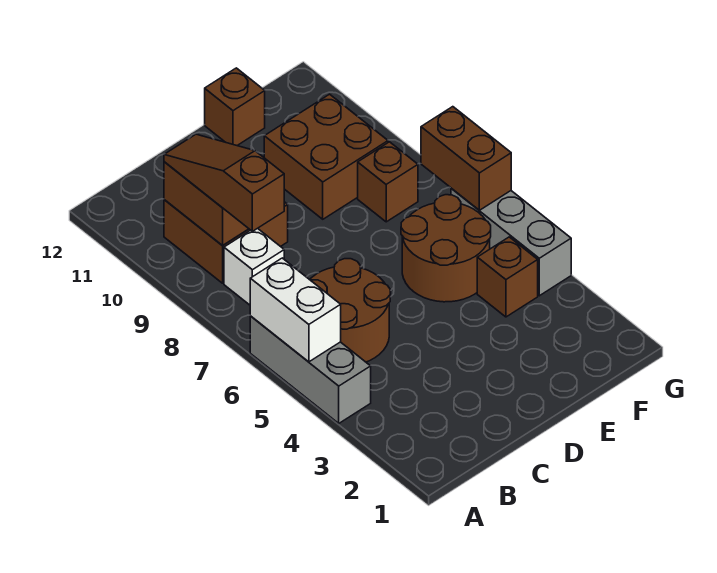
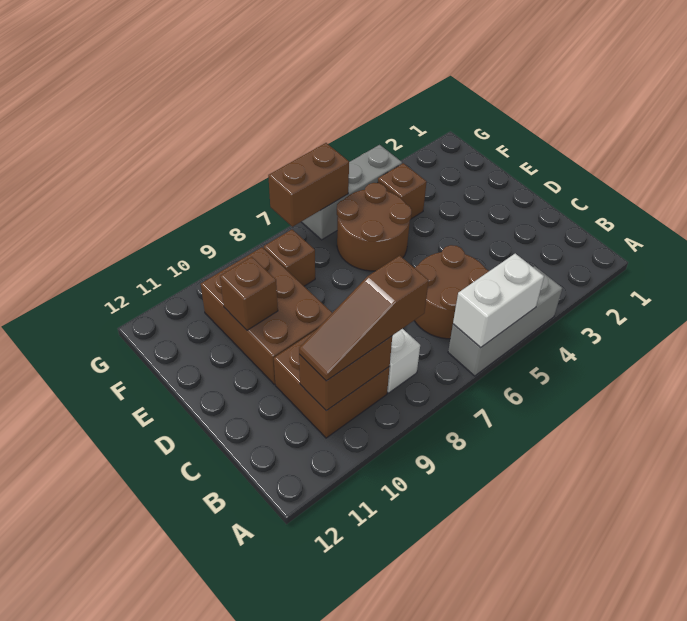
brown 2x2 brick [264,94,388,219] -> brown 2x3 brick [201,247,332,384]
brown 1x1 brick [205,68,265,146] -> brown 1x1 brick moved to [220,257,278,330]

